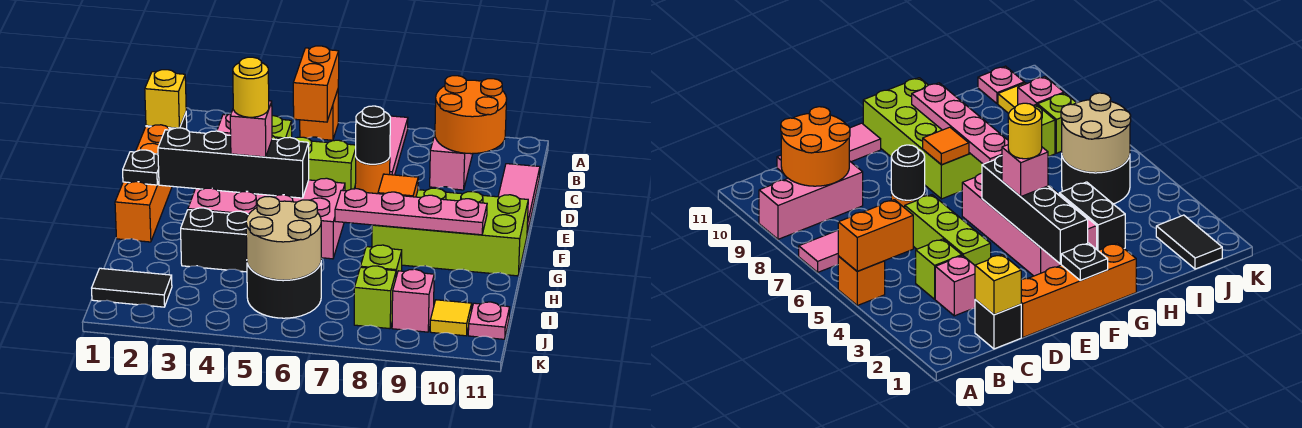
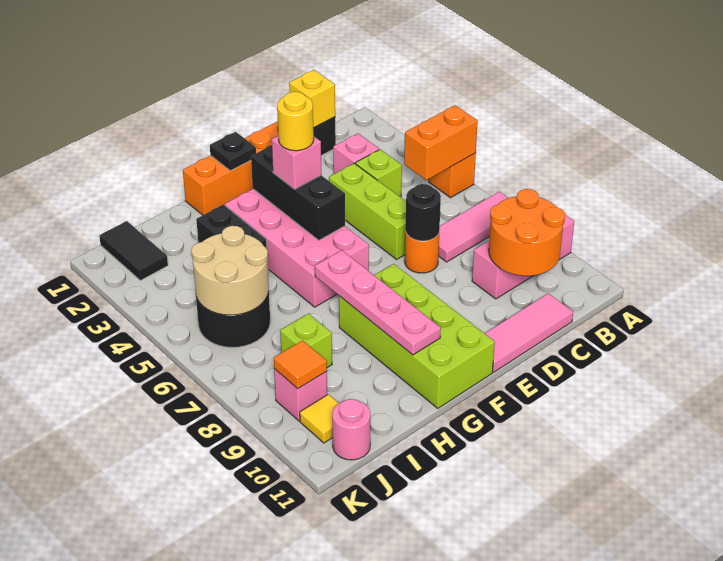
black 1x4 brick [158,128,309,198] -> black 1x3 brick [251,145,345,240]
orange 1x1 tile [378,174,418,197] -> orange 1x1 tile moved to [274,340,327,389]
lime 1x1 brick [354,266,396,329] -> none
pink 1x1 plate [468,302,510,339] -> pink 1x1 round brick [332,399,370,460]

